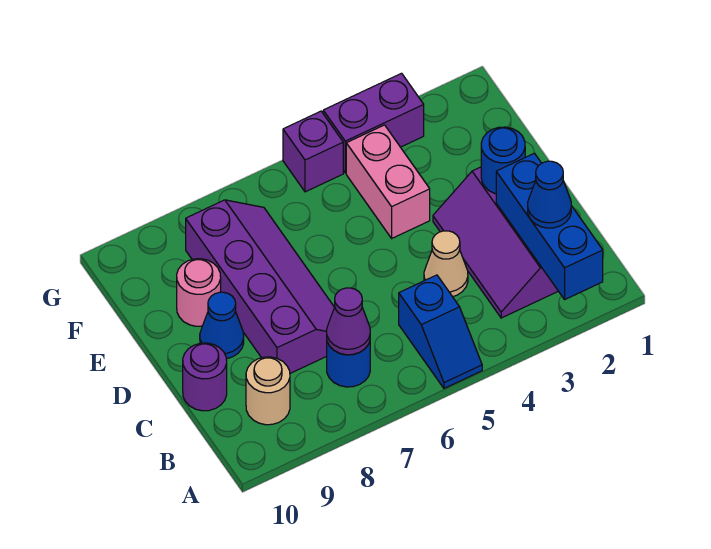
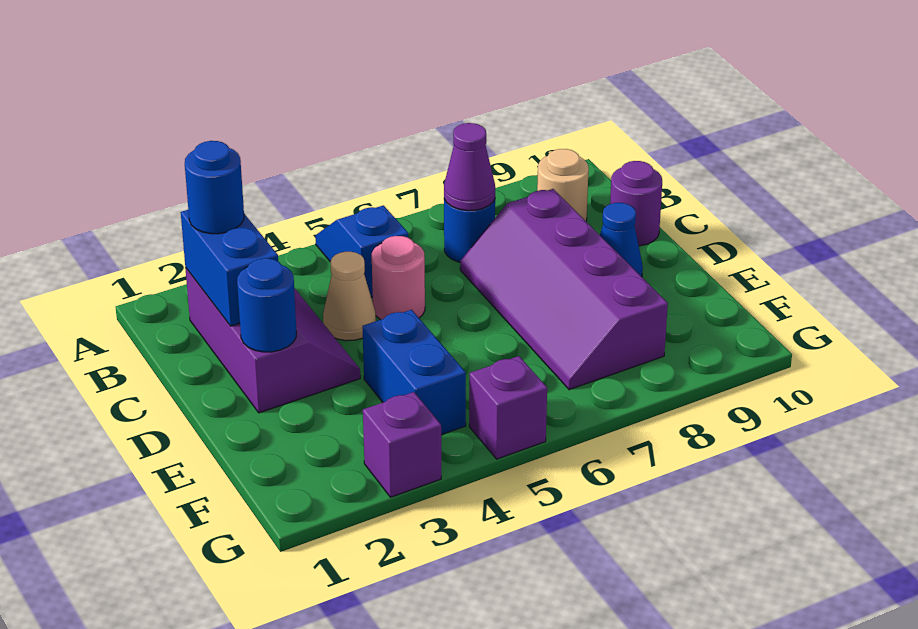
blue 1x3 brick [496,153,603,299] -> blue 1x2 brick [181,210,278,326]
blue 1x1 cone [528,161,571,228] -> blue 1x1 round brick [185,141,244,234]
pink 1x2 brick [346,125,430,238] -> blue 1x2 brick [362,310,466,435]
pink 1x1 round brick [177,259,221,326] -> pink 1x1 round brick moved to [372,236,425,320]
purple 1x2 brick [323,73,424,173] -> purple 1x1 brick [363,392,441,497]

